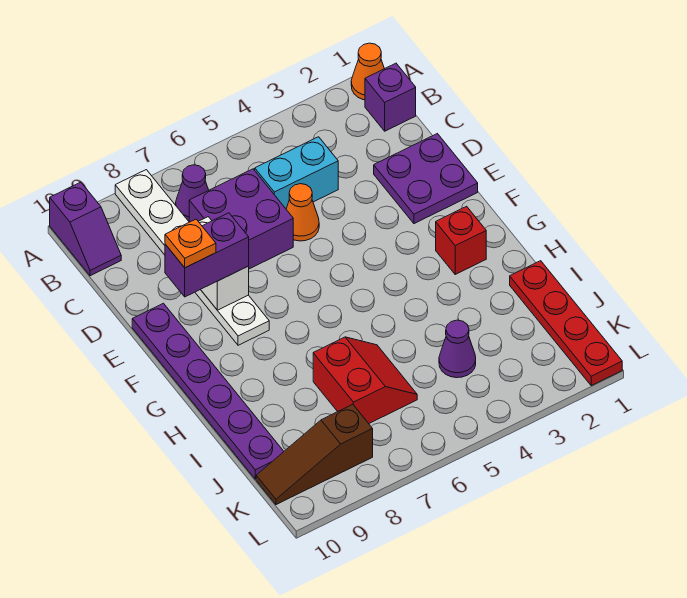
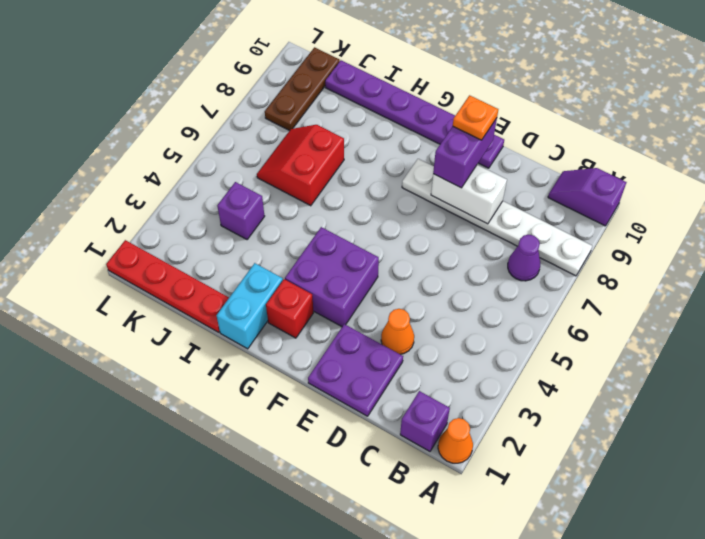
cyan 1x2 brick [255,137,338,209] -> cyan 1x2 brick moved to [217,263,283,349]
purple 2x2 brick [189,169,293,269] -> purple 2x2 brick moved to [285,227,379,327]
orange 1x1 cone [286,184,319,241] -> orange 1x1 cone moved to [381,309,414,354]
red 2x2 slope [313,337,417,423] -> red 2x2 slope turned to [257,125,344,206]
purple 1x1 cone [439,320,476,378] -> purple 1x1 brick [217,182,265,239]
brown 1x3 slope [256,404,373,505] -> brown 1x3 plate [265,47,340,131]

